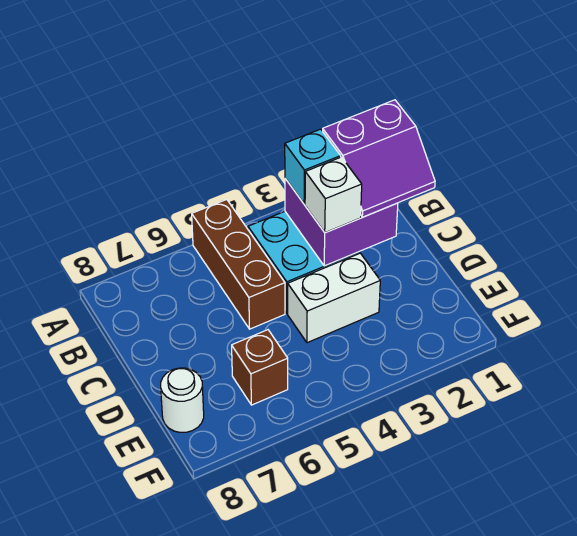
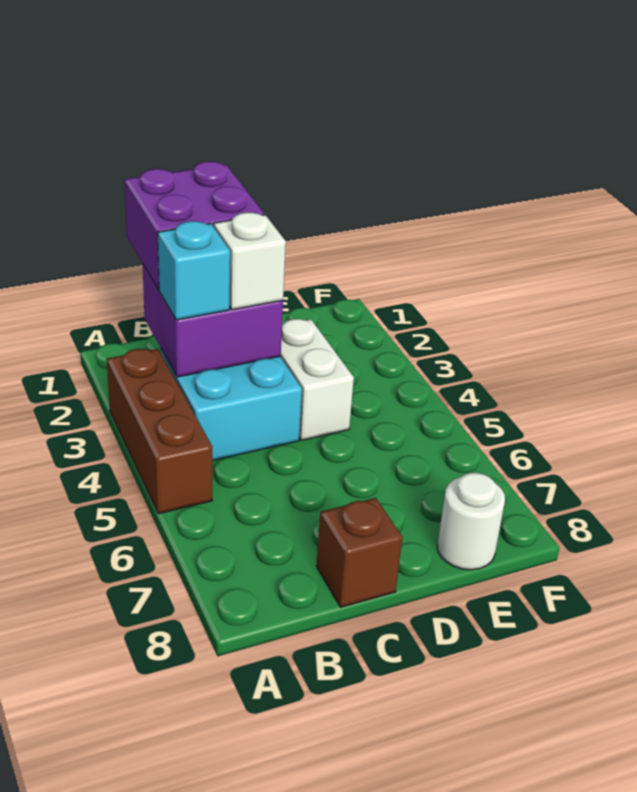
brown 1x3 brick [192,199,285,329] -> brown 1x3 brick turned to [107,349,212,514]
purple 2x2 slope [323,100,435,217] -> purple 2x2 brick [124,161,264,290]
brown 1x1 brick [232,330,288,405] -> brown 1x1 brick moved to [316,498,402,607]

